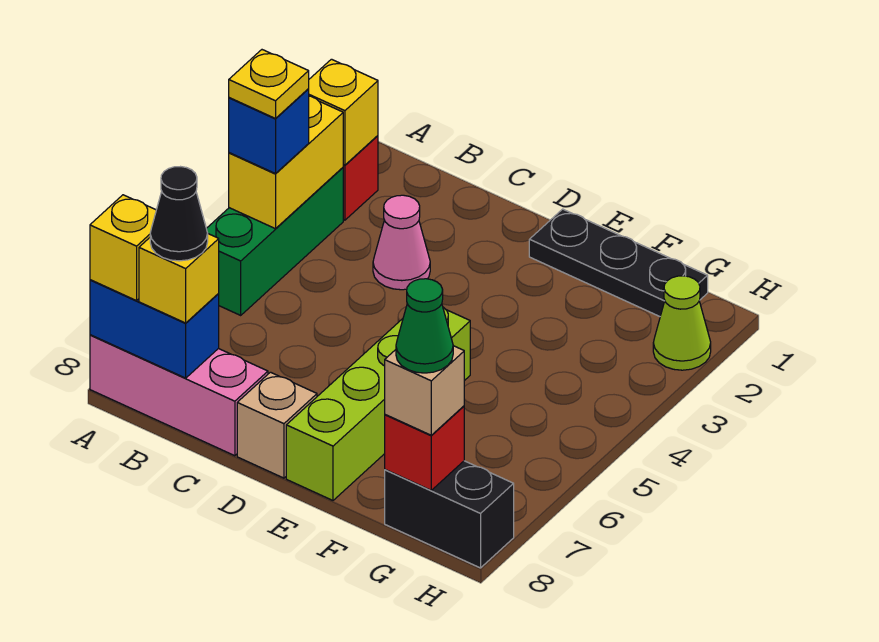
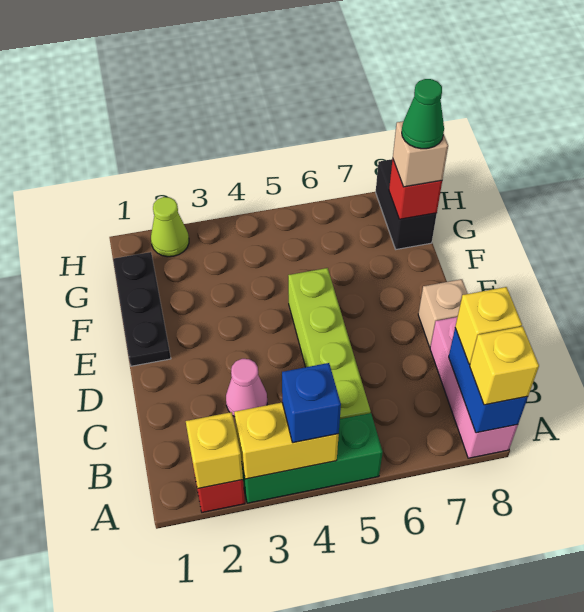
yellow 1x1 plate [229,50,309,118] -> none
black 1x1 cone [150,167,208,261] -> none
lime 1x4 brick [286,307,470,500] -> lime 1x4 brick turned to [288,268,371,419]

